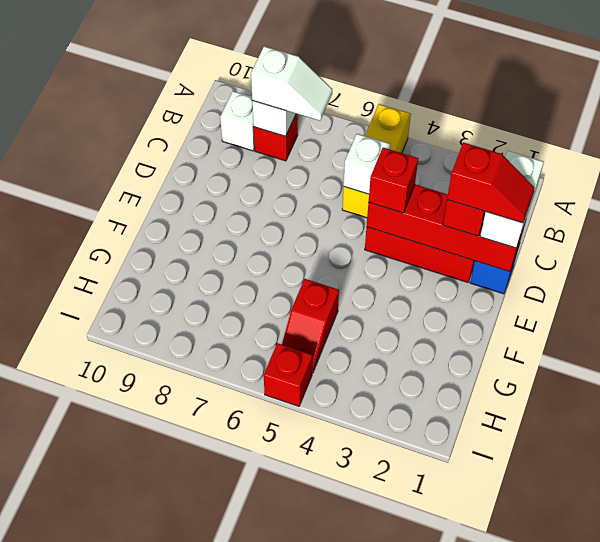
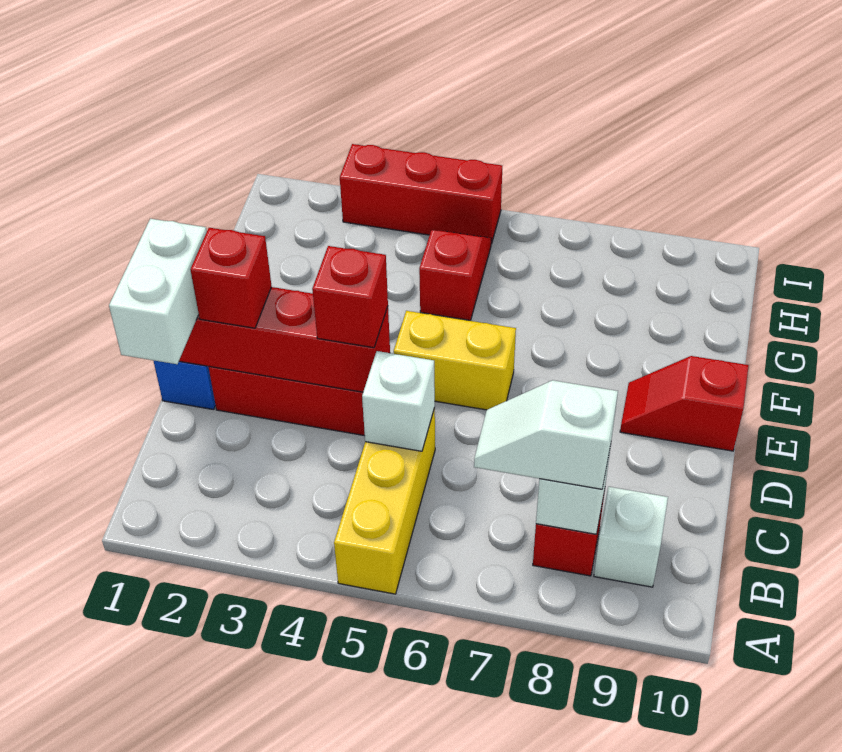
red 1x2 slope [447,142,535,223] -> red 1x2 slope moved to [620,356,749,451]
none -> yellow 1x2 brick [394,311,516,410]
red 1x1 brick [264,343,312,406] -> red 1x3 brick [340,144,502,244]

